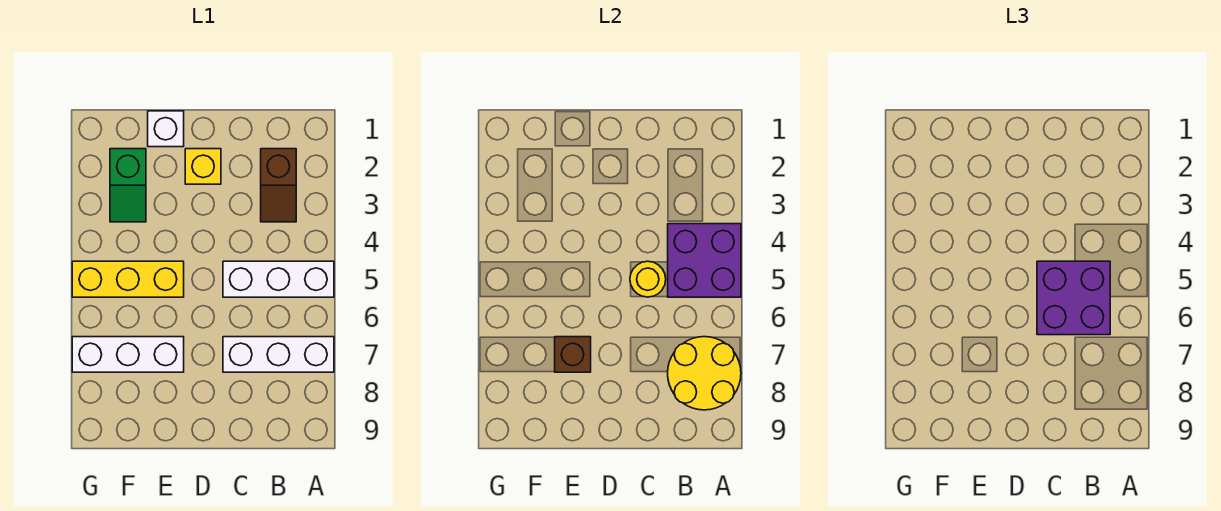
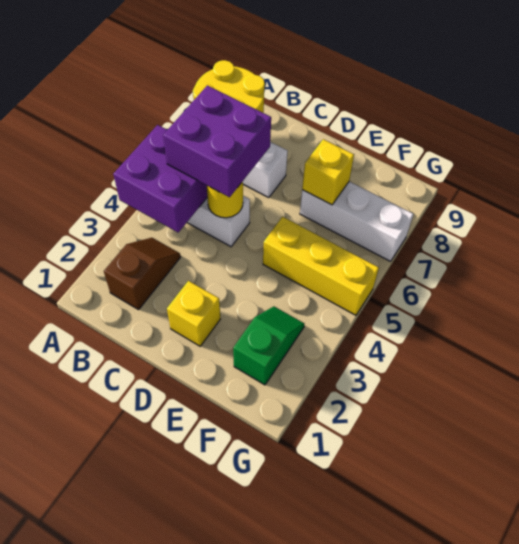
white 1x1 brick [148,111,184,147] -> none
brown 1x1 brick [555,337,591,372] -> yellow 1x1 brick [302,139,354,205]

